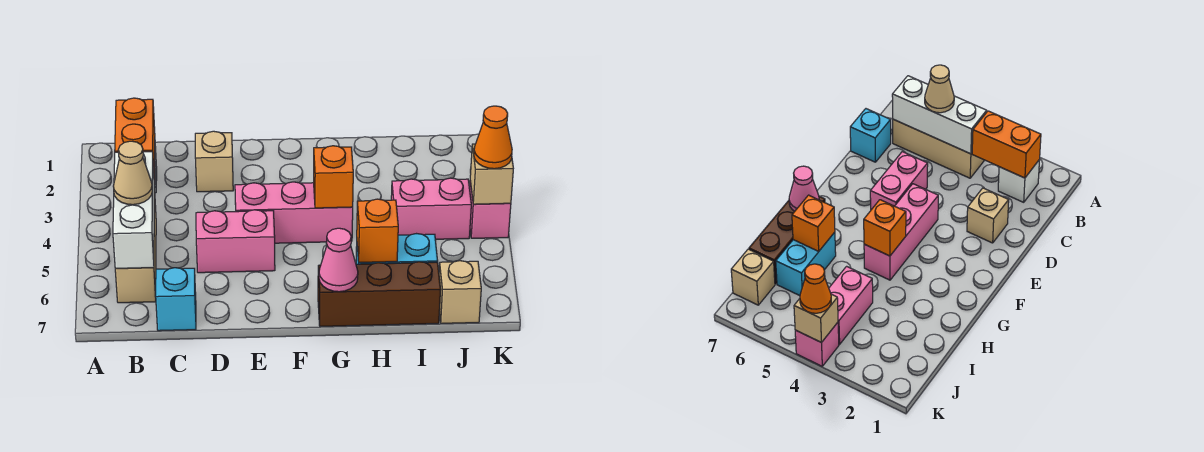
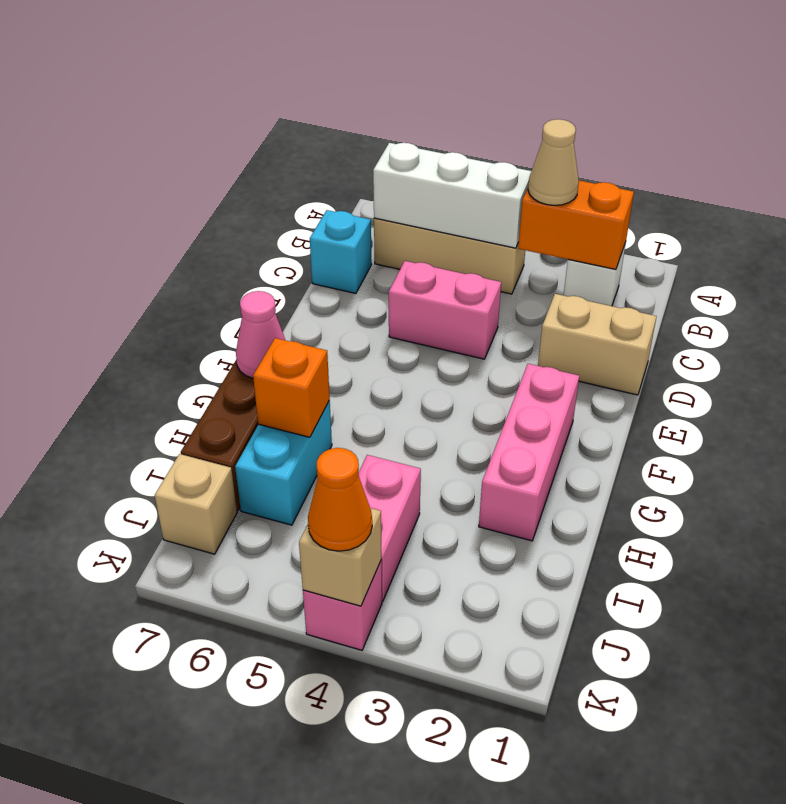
tan 1x1 cone [113,141,152,205] -> tan 1x1 cone moved to [528,119,579,205]
tan 1x1 brick [195,131,233,192] -> tan 1x2 brick [538,294,657,395]
pink 1x2 brick [196,210,275,273] -> pink 1x2 brick turned to [389,261,501,359]
pink 1x3 brick [235,182,353,243] -> pink 1x3 brick moved to [479,364,579,541]
orange 1x1 brick [314,146,353,208] -> none

